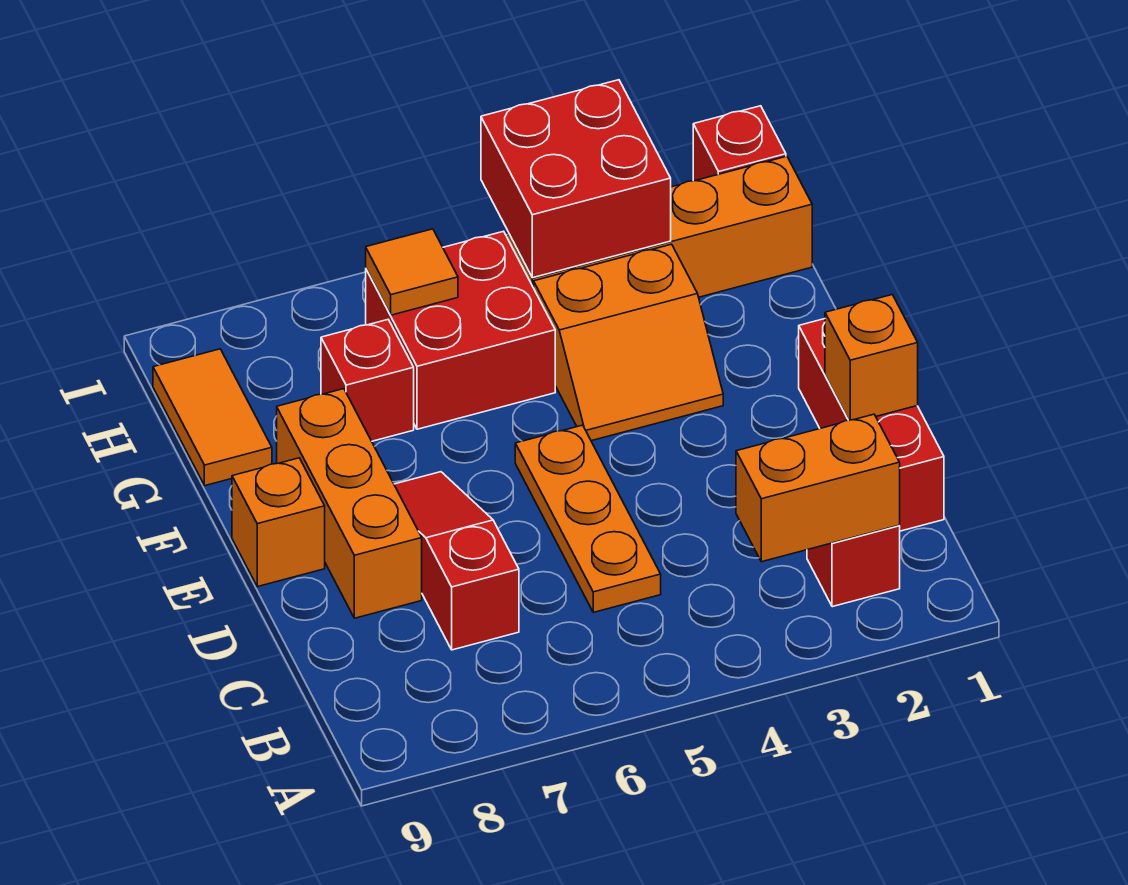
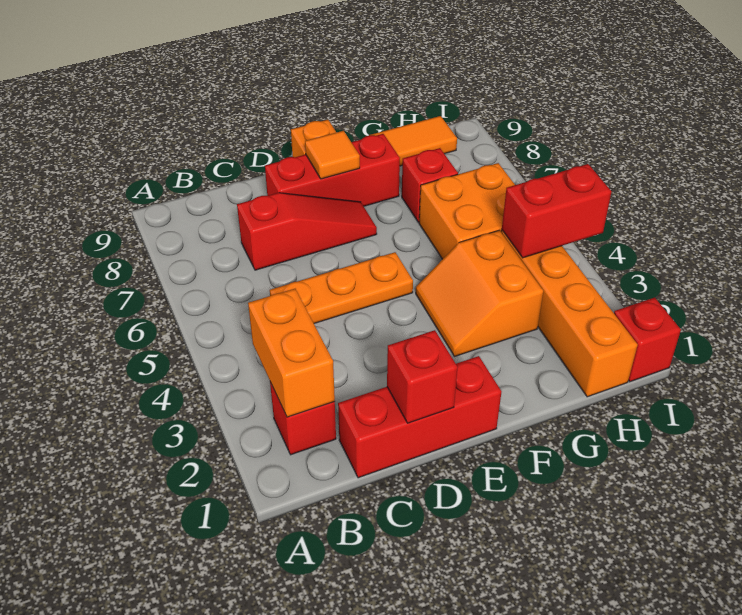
orange 1x1 brick [825,295,918,420] -> red 1x1 brick [387,330,458,423]
orange 1x3 brick [277,389,422,618] -> red 1x3 brick [265,134,400,206]
red 2x2 brick [366,231,555,429] -> orange 2x2 brick [419,163,515,259]
red 2x2 brick [481,80,671,278] -> red 1x2 brick [502,164,611,258]
orange 1x1 tile [366,229,458,315] -> orange 1x1 tile moved to [305,131,360,179]

